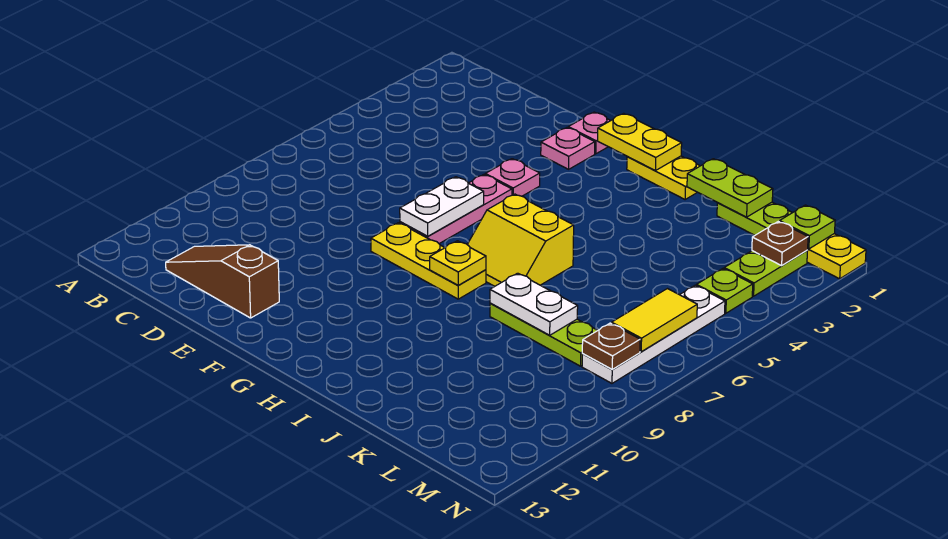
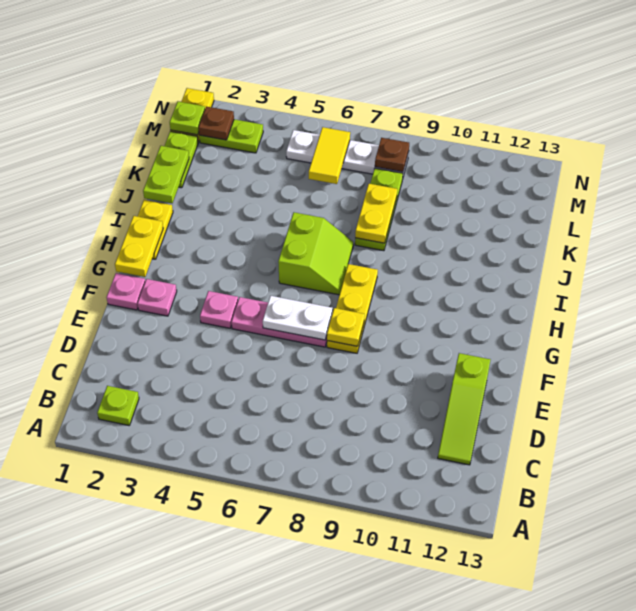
brown 1x3 slope [166,245,279,318] -> lime 1x3 slope [438,353,490,465]
yellow 2x2 slope [467,194,574,286] -> lime 2x2 slope [278,212,353,295]
yellow 1x1 plate [430,241,486,285] -> yellow 1x1 plate moved to [327,308,365,346]
white 1x2 plate [490,273,578,335] -> yellow 1x2 plate [355,184,397,243]
lime 1x1 plate [696,269,753,313] -> lime 1x1 plate moved to [97,386,139,425]
yellow 1x2 tile [612,289,697,352] -> yellow 1x2 tile turned to [309,127,350,184]

